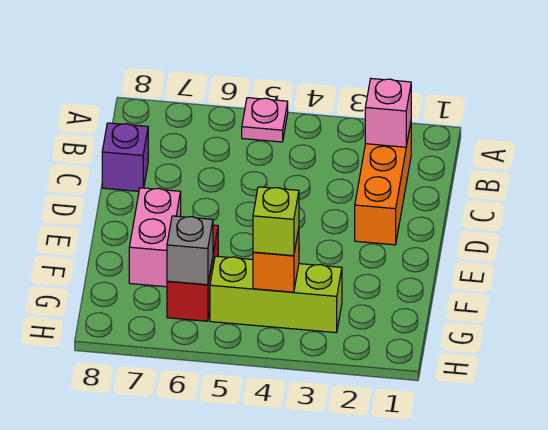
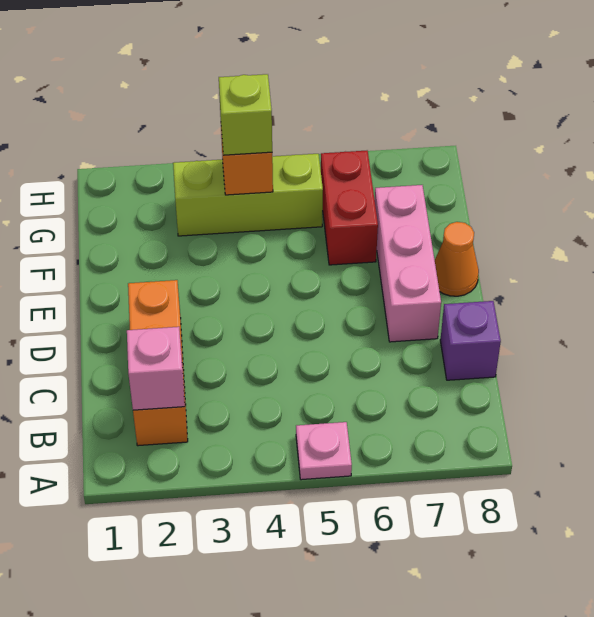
pink 1x2 brick [129,188,181,287] -> pink 1x3 brick [375,185,441,342]
none -> orange 1x1 cone [435,222,479,296]
grey 1x1 brick [167,216,213,285] -> none

